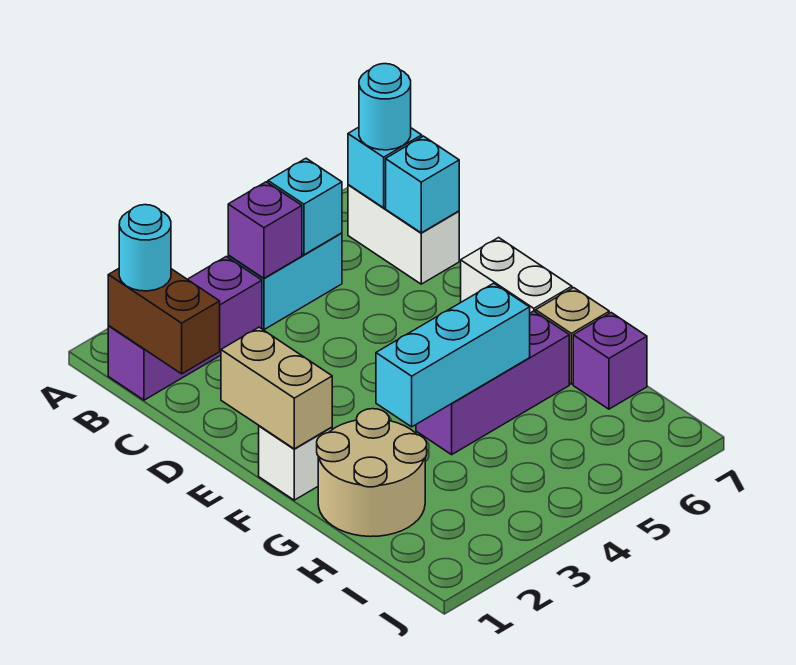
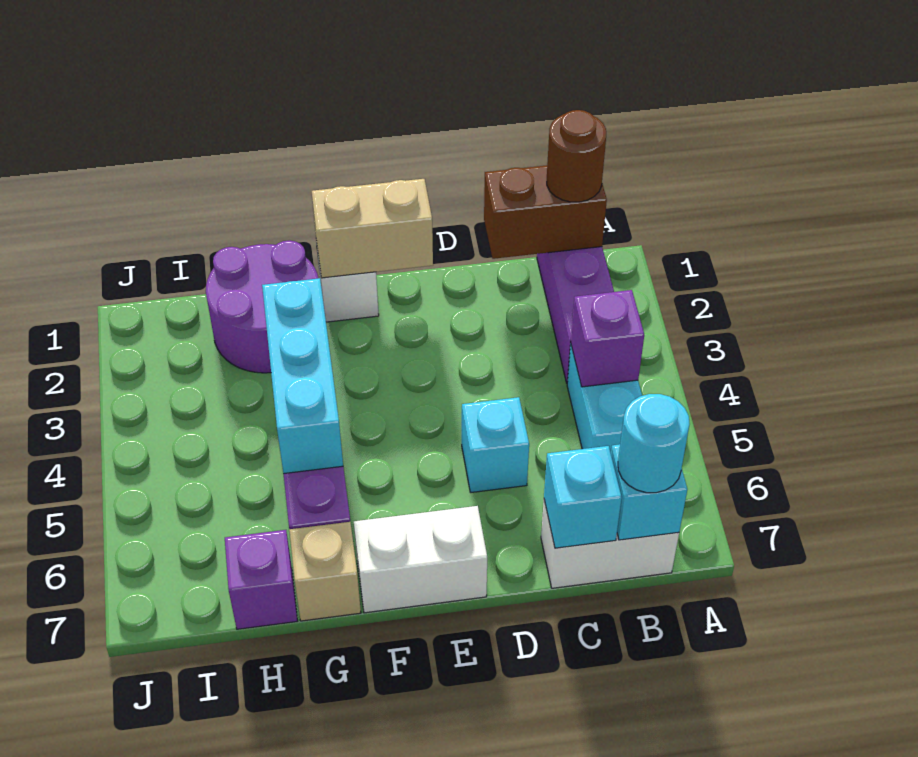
cyan 1x1 round brick [119,205,171,291] -> brown 1x1 round brick [547,110,606,202]
cyan 1x1 brick [268,158,342,255] -> cyan 1x1 brick moved to [462,397,529,492]
tan 2x2 round brick [317,409,427,537] -> purple 2x2 round brick [206,240,318,373]

